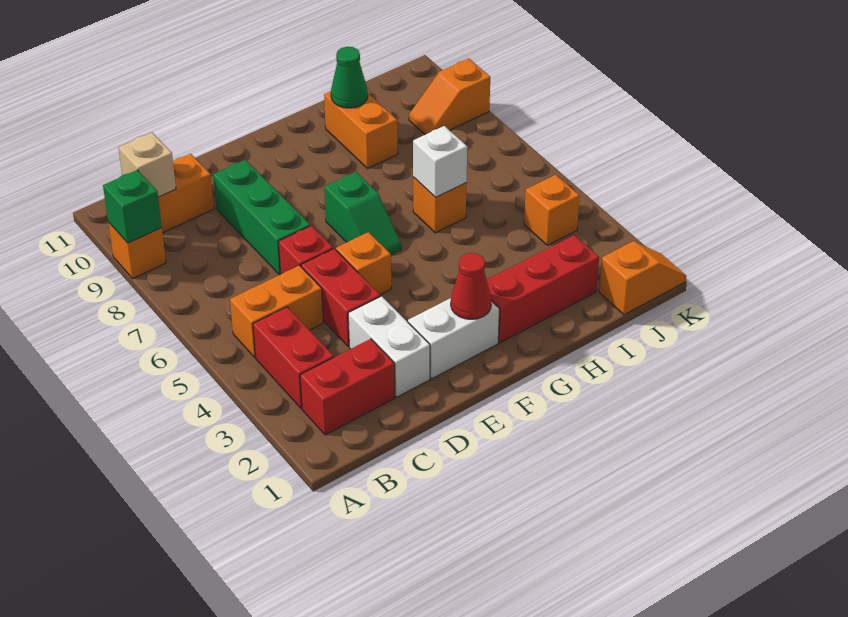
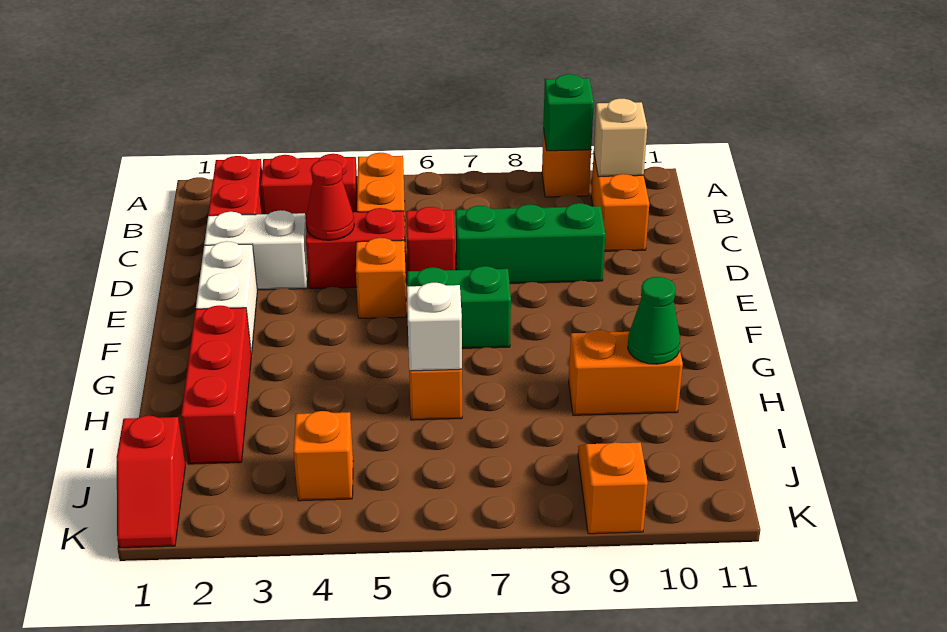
red 1x1 cone [451,253,492,319] -> red 1x1 cone moved to [306,160,354,240]
green 1x2 slope [324,172,401,255] -> green 1x2 brick [407,266,511,348]
orange 1x2 slope [599,241,686,315] -> red 1x2 slope [117,416,185,548]

